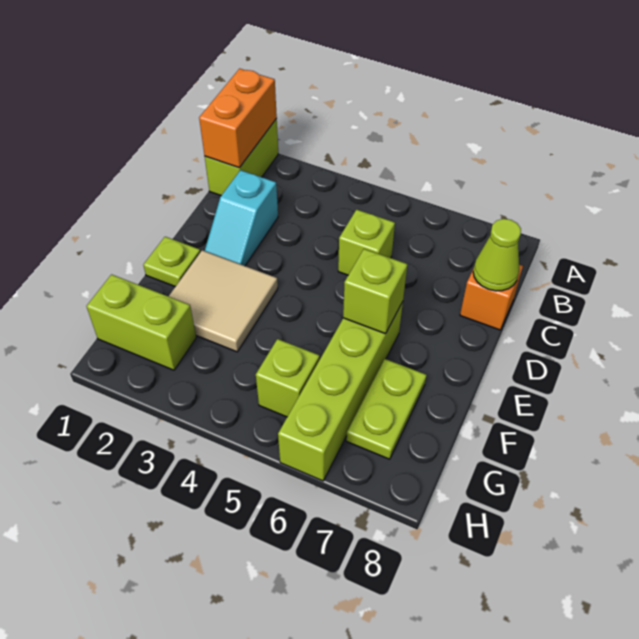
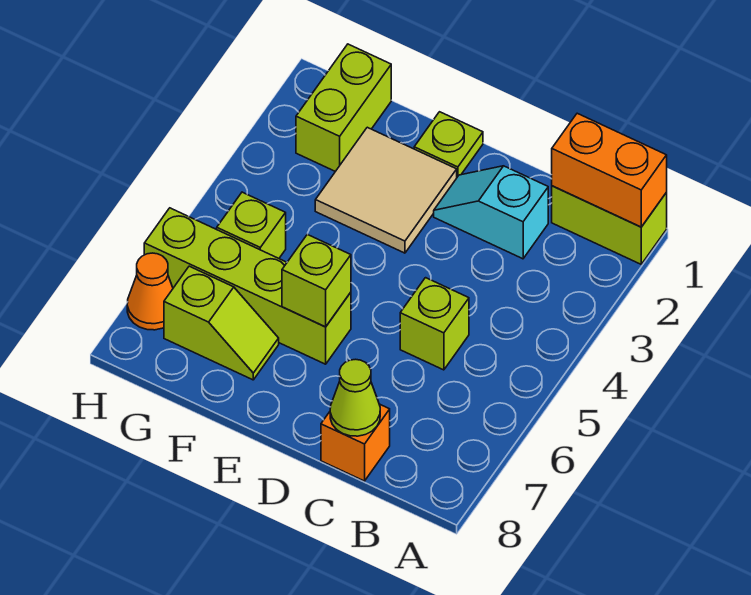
lime 1x2 plate [346,359,427,459] -> lime 1x2 slope [164,266,279,380]
none -> orange 1x1 cone [127,253,173,330]

